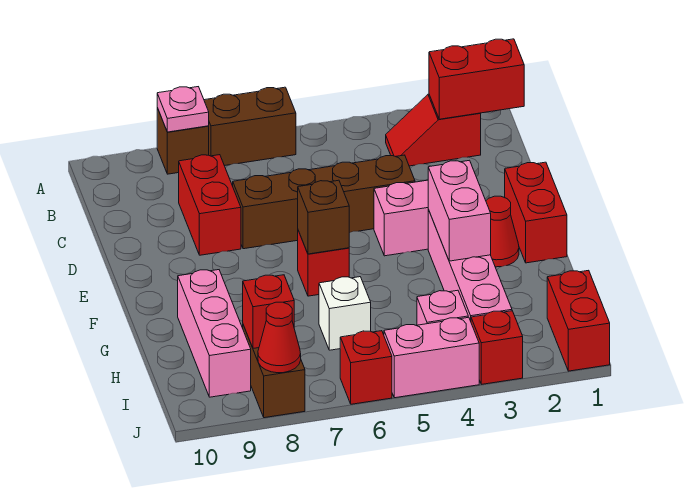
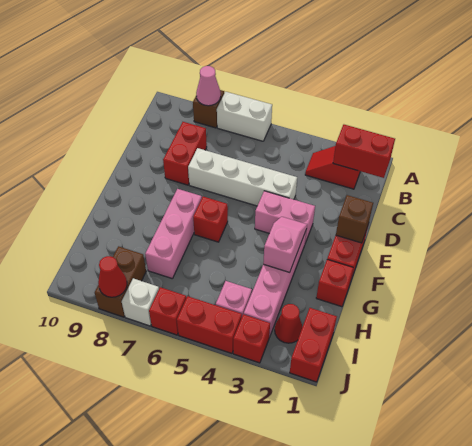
brown 1x2 brick [204,87,296,166] -> white 1x2 brick [217,92,272,141]
pink 1x1 plate [157,87,209,132] -> pink 1x1 cone [196,66,221,106]
brown 1x4 brick [233,155,415,249] -> white 1x4 brick [188,148,297,206]
red 1x1 cone [486,196,519,267] -> red 1x1 cone moved to [275,304,302,343]
pink 1x2 brick [428,160,491,261] -> pink 1x2 slope [263,217,307,272]
brown 1x1 brick [298,180,349,254] -> brown 1x1 brick moved to [336,195,373,243]
pink 1x3 brick [178,270,251,397] -> pink 1x3 brick moved to [145,189,202,278]
white 1x1 brick [319,277,371,350] -> white 1x1 brick moved to [122,278,159,326]
red 1x1 brick [243,275,294,348] -> red 1x1 brick moved to [316,260,353,307]
pink 1x2 brick [384,317,479,398] -> red 1x2 brick [177,296,242,353]

